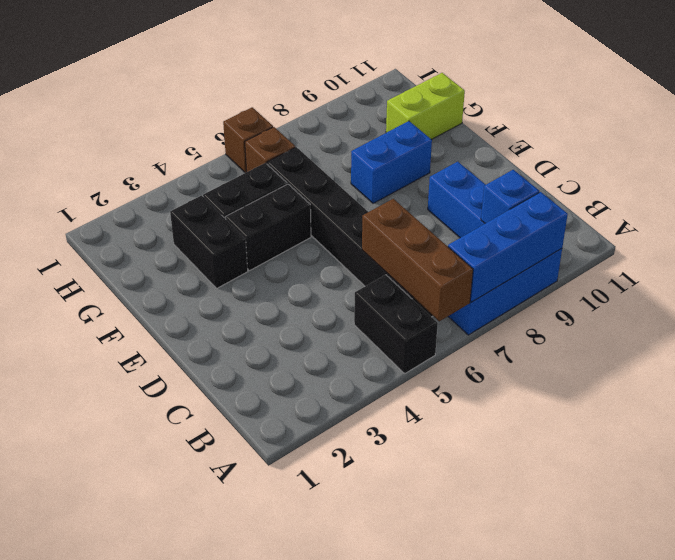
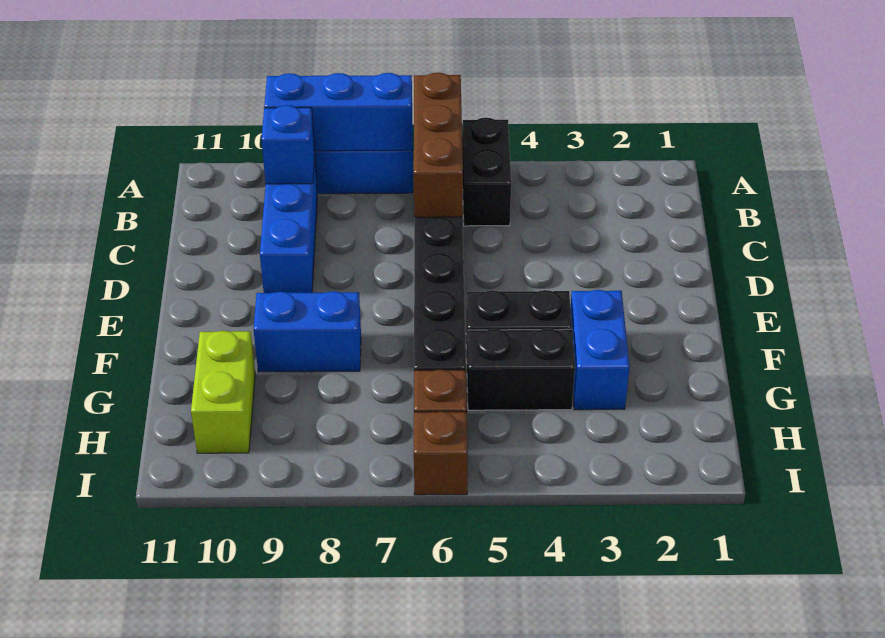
black 1x2 brick [170,196,248,288] -> blue 1x2 brick [571,290,630,410]
lime 1x2 brick [386,73,465,140] -> lime 1x2 brick turned to [191,331,255,453]

